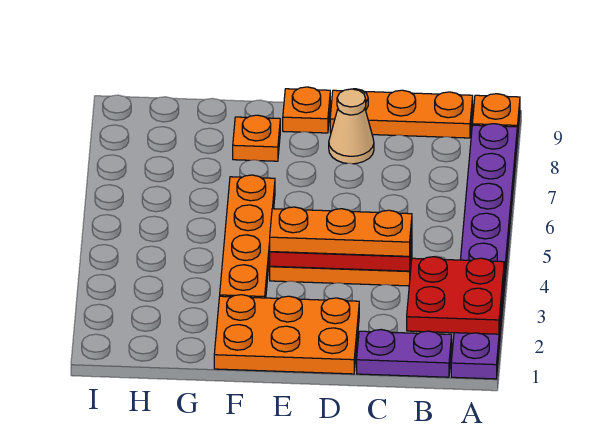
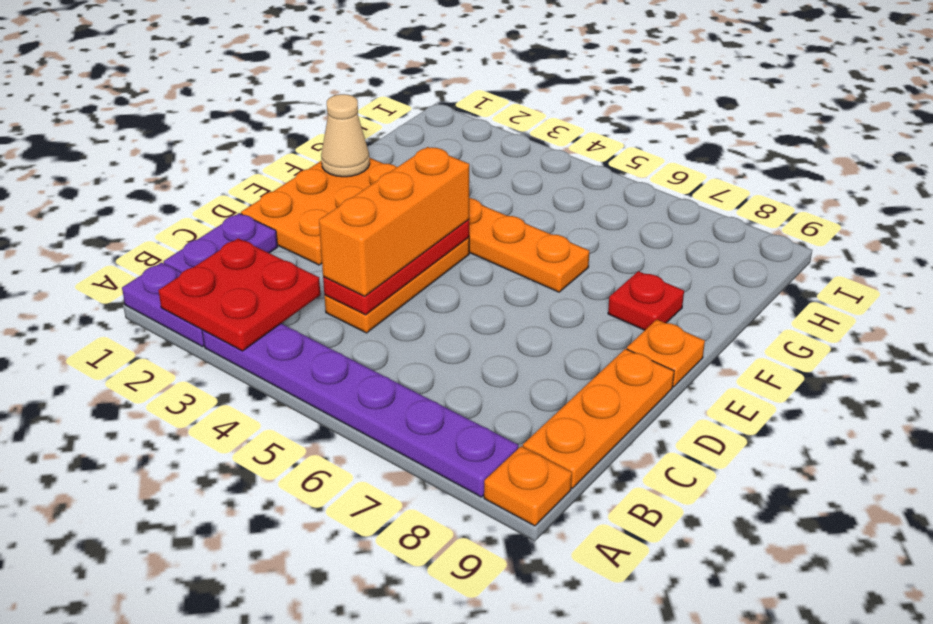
orange 1x3 plate [270,207,412,256] -> orange 1x3 brick [319,147,469,296]
tan 1x1 cone [329,89,374,164] -> tan 1x1 cone moved to [321,94,370,177]
orange 1x1 plate [233,115,280,161] -> red 1x1 plate [608,271,684,330]

